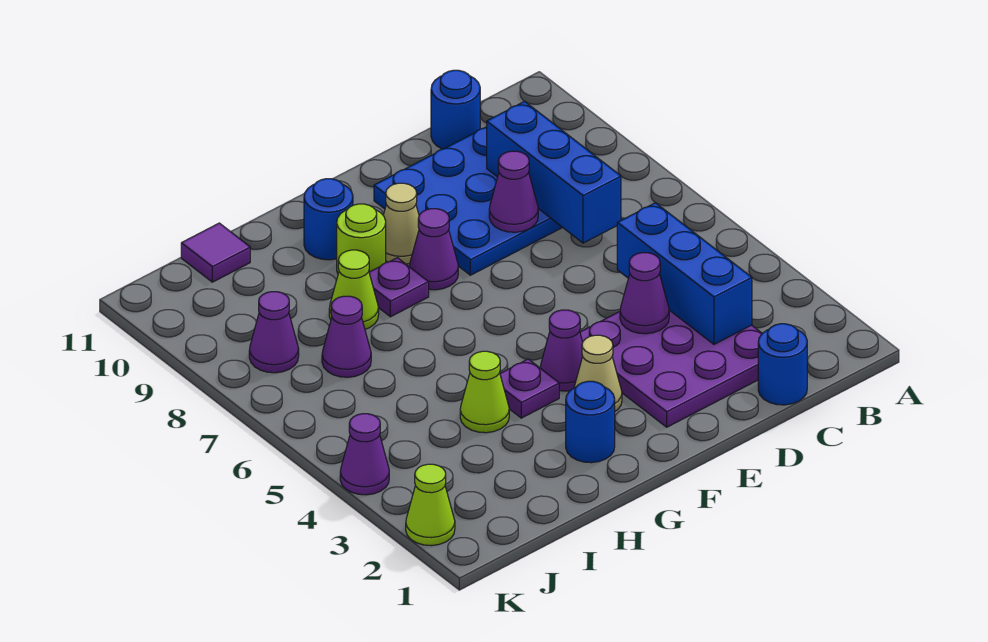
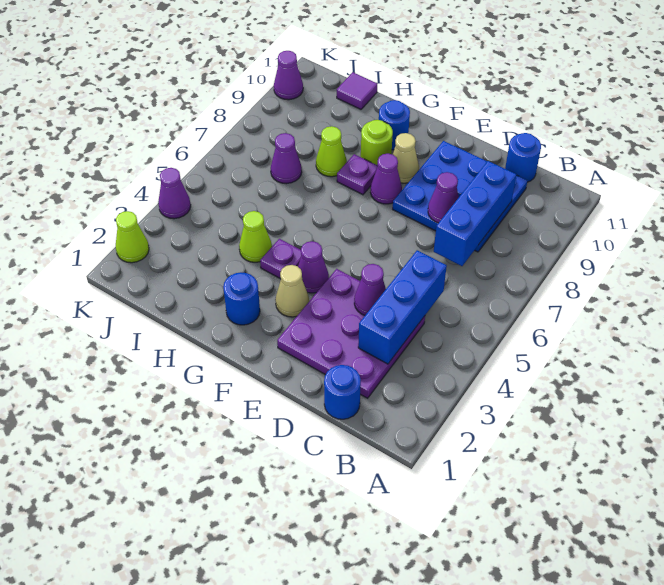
purple 1x1 cone [249,292,299,373] -> purple 1x1 cone moved to [274,51,303,100]

